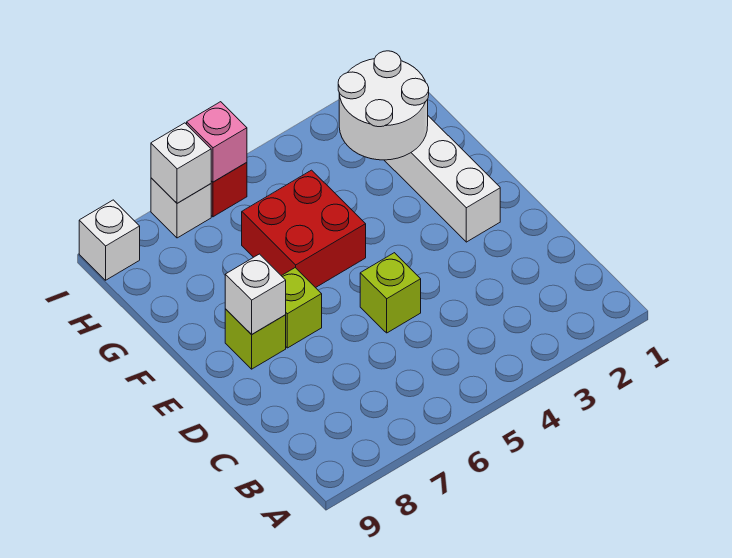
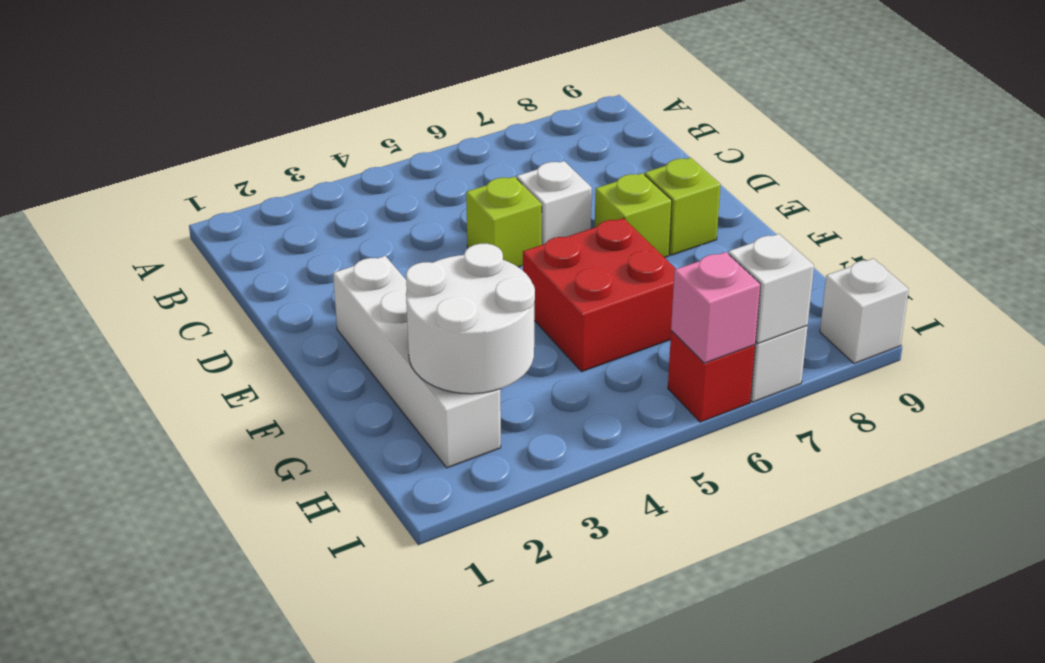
white 1x1 brick [225,254,286,334] -> white 1x1 brick moved to [517,161,592,245]

